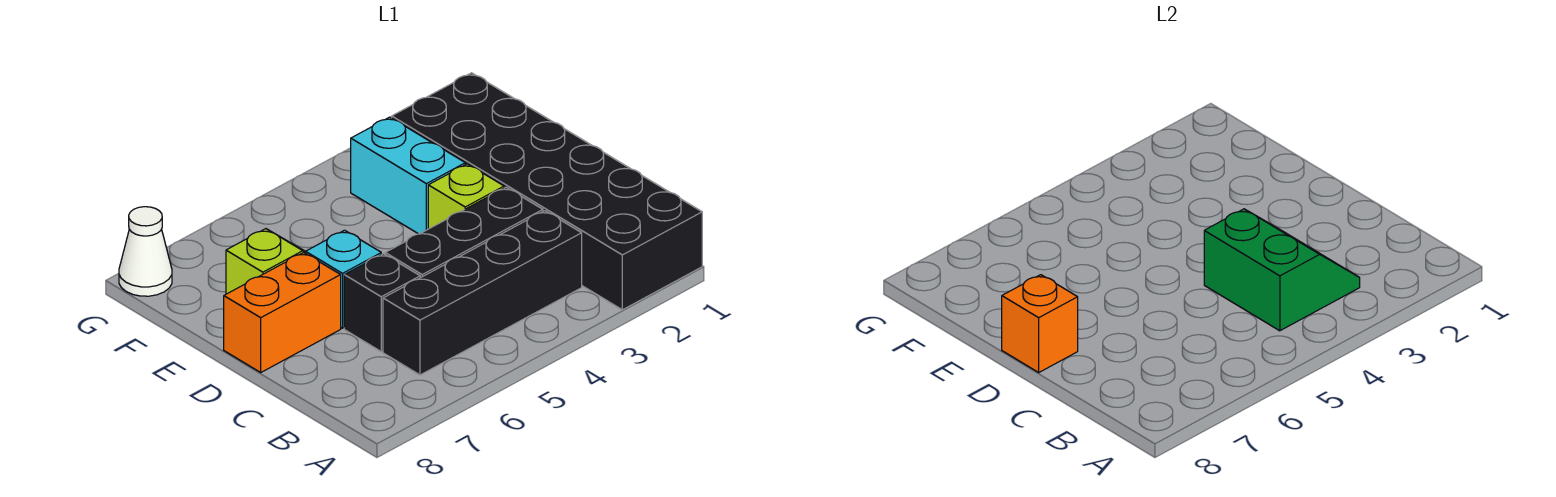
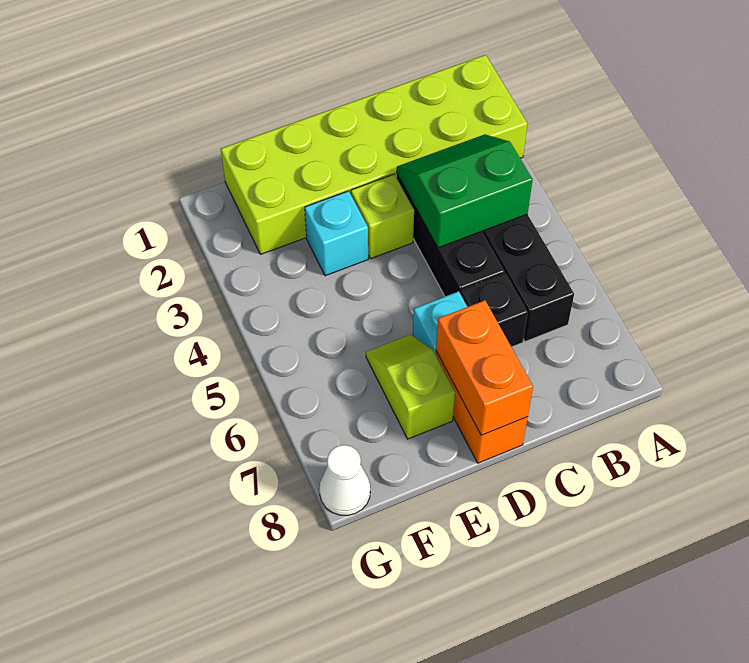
black 2x6 brick [392,73,702,310] -> lime 2x6 brick [221,55,527,254]
orange 1x1 brick [1002,275,1078,372] -> orange 1x2 brick [436,300,533,435]
cyan 1x2 brick [351,117,465,234] -> cyan 1x1 brick [305,191,368,276]

